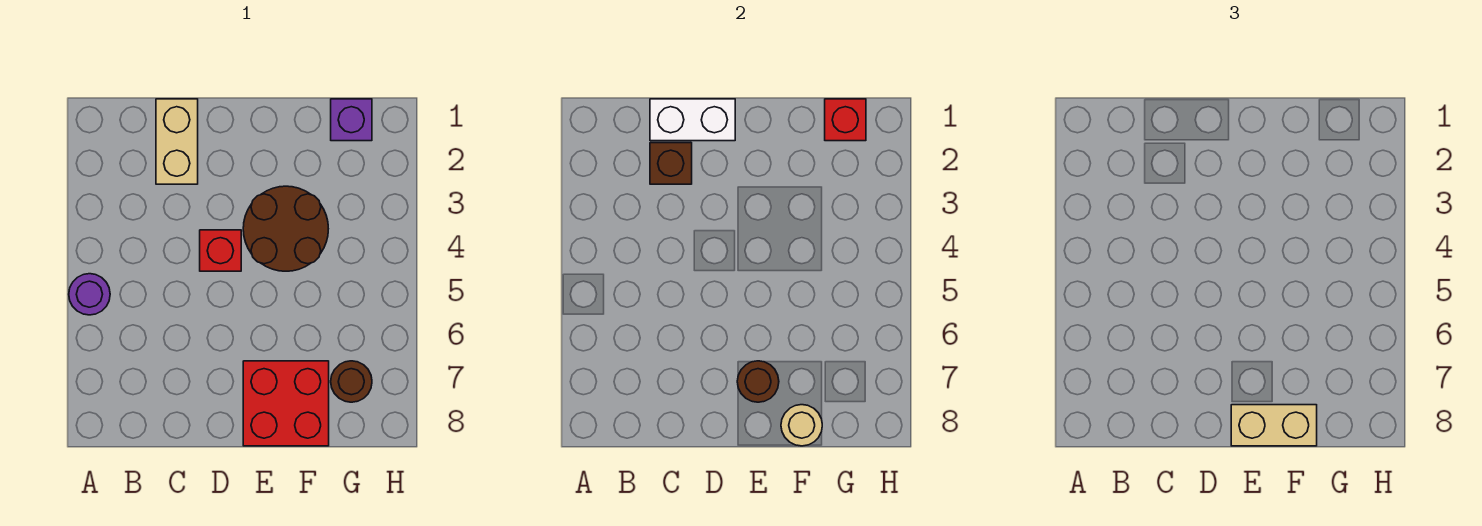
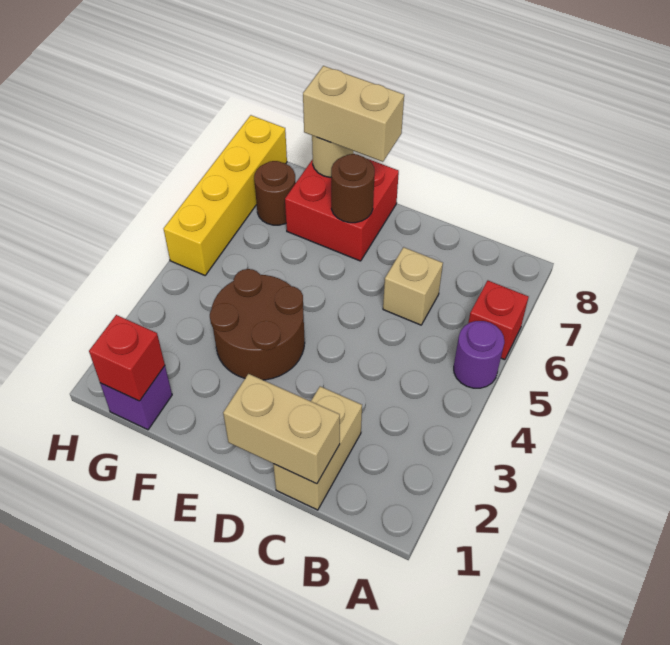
white 1x2 brick [650,99,735,141] -> tan 1x2 brick [223,374,340,484]
brown 1x1 brick [650,143,692,184] -> none
none -> tan 1x1 brick [383,247,443,325]
red 1x1 brick [200,230,241,271] -> red 1x1 brick moved to [468,281,529,360]
none -> yellow 1x4 brick [164,115,287,275]

